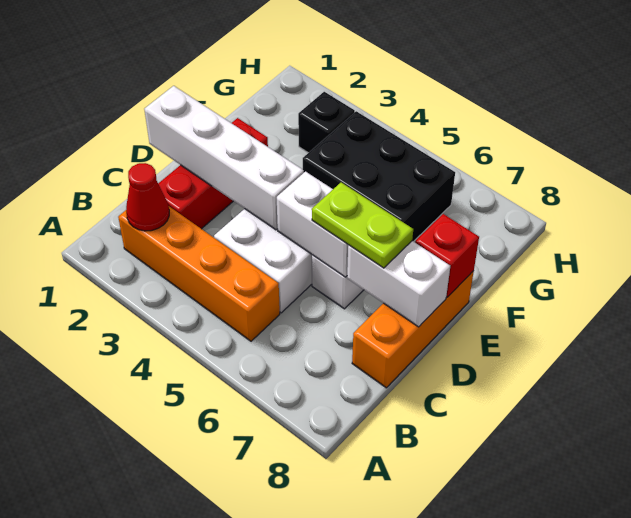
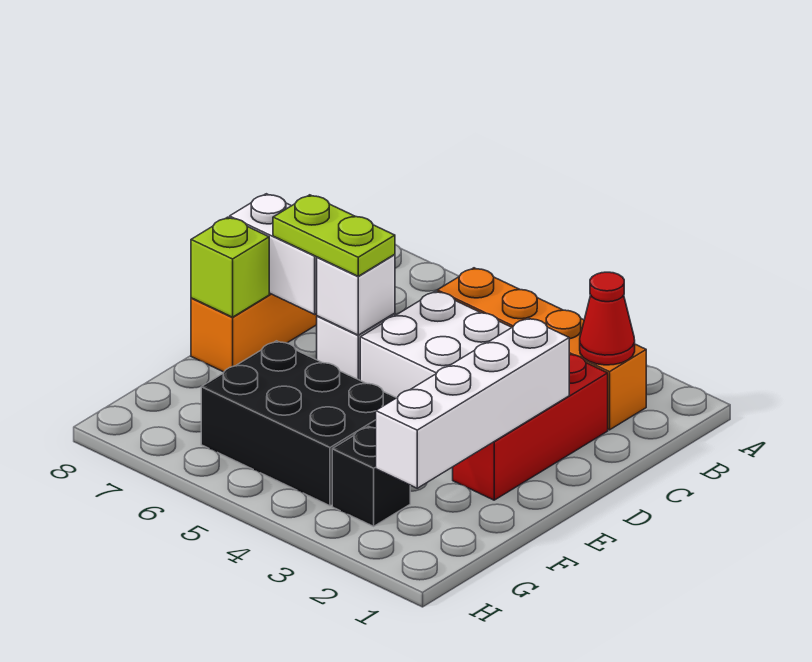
white 1x4 brick [144,86,304,230] -> white 1x4 brick turned to [376,318,569,488]
white 1x2 brick [277,172,348,277] -> white 1x1 brick [317,255,395,335]
red 1x1 brick [415,214,479,297] -> lime 1x1 brick [191,217,269,317]

